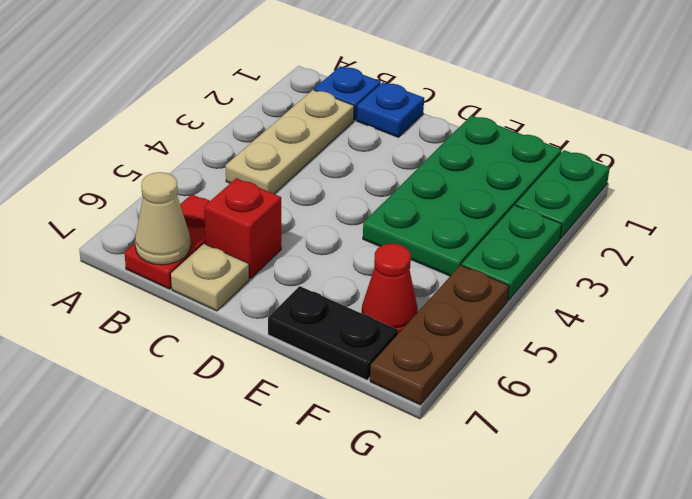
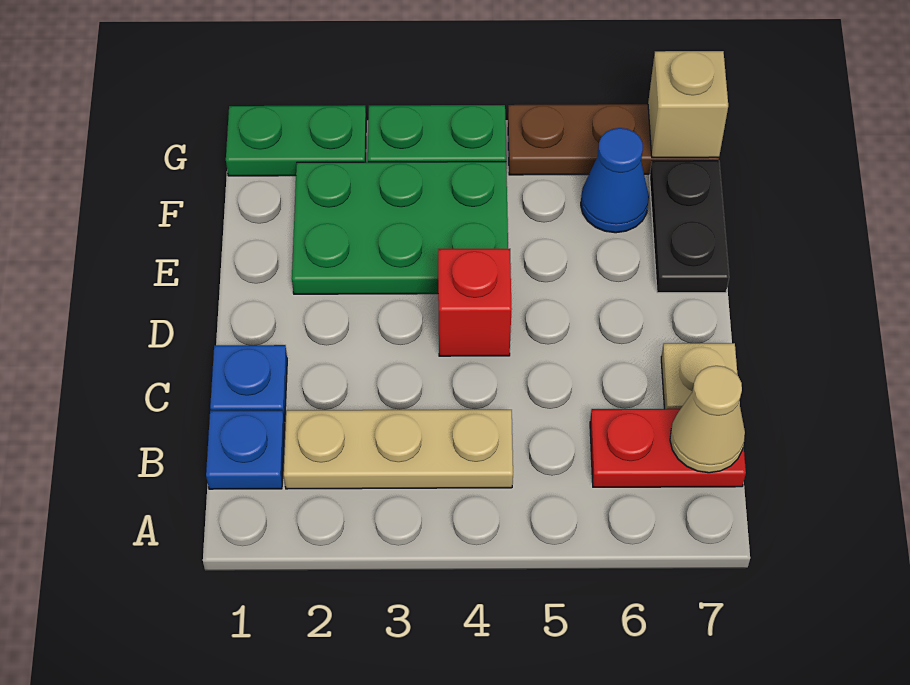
red 1x1 brick [204,178,281,279] -> red 1x1 brick moved to [438,249,512,356]
green 2x4 plate [363,115,562,276] -> green 2x3 plate [292,162,508,294]
red 1x1 cone [361,244,418,334] -> blue 1x1 cone [581,128,649,233]
none -> tan 1x1 brick [648,51,728,158]

